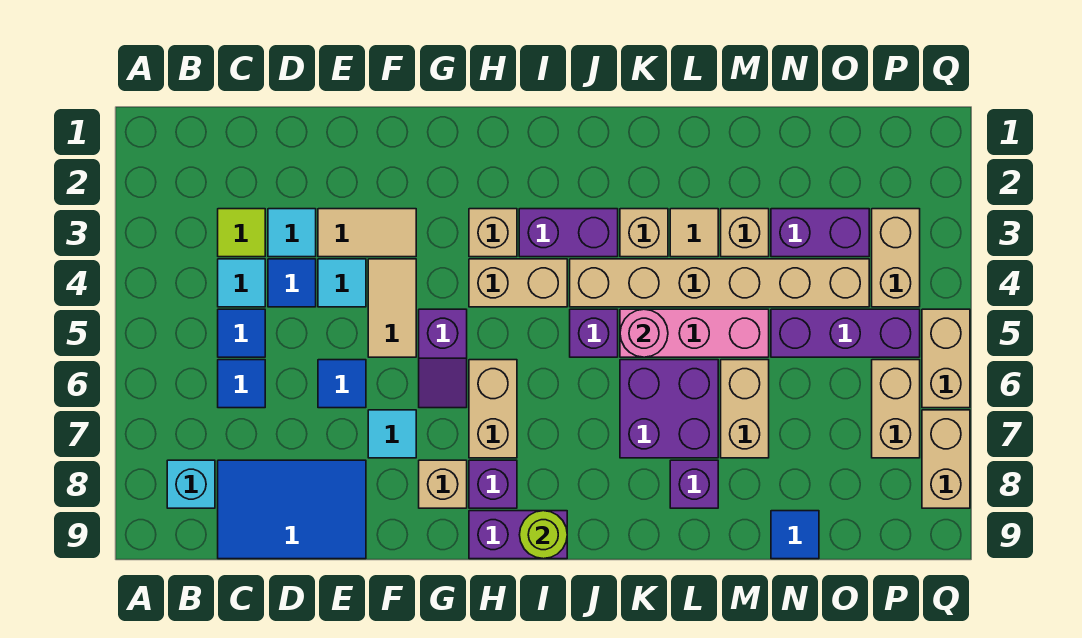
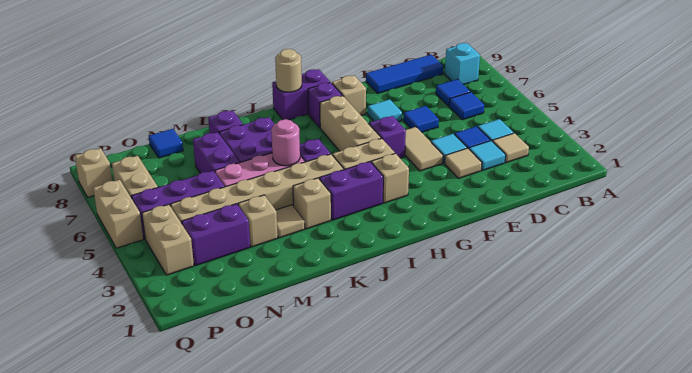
lime 1x1 tile [218,209,265,257] -> tan 1x1 tile [492,133,529,163]
blue 1x1 tile [218,309,265,357] -> blue 1x1 tile moved to [436,79,470,106]
blue 2x3 tile [218,460,366,559] -> blue 1x3 tile [366,55,444,93]
tan 1x2 tile [318,209,416,257] -> tan 1x1 tile [445,148,482,178]
tan 1x2 brick [469,360,517,458] -> tan 1x3 brick [320,96,381,151]
lime 1x1 round brick [519,511,567,559] -> tan 1x1 round brick [275,49,302,92]
tan 1x2 brick [721,360,769,458] -> purple 1x2 brick [193,132,240,173]
tan 1x2 brick [922,410,970,508] -> tan 1x1 brick [75,148,112,197]

